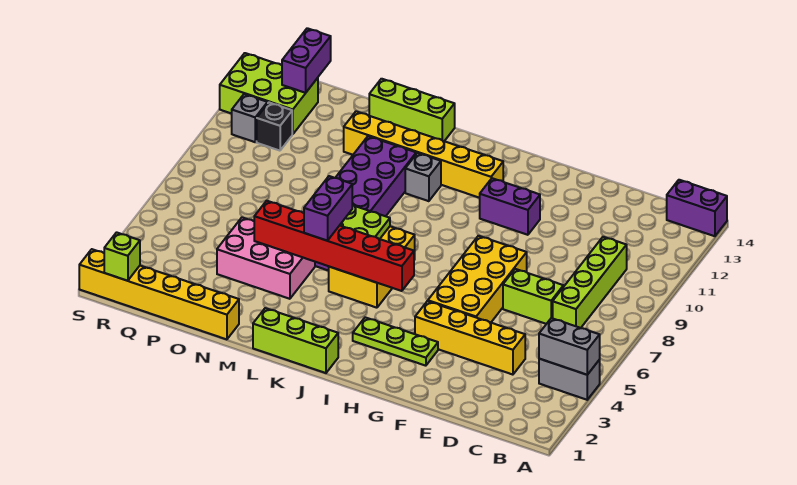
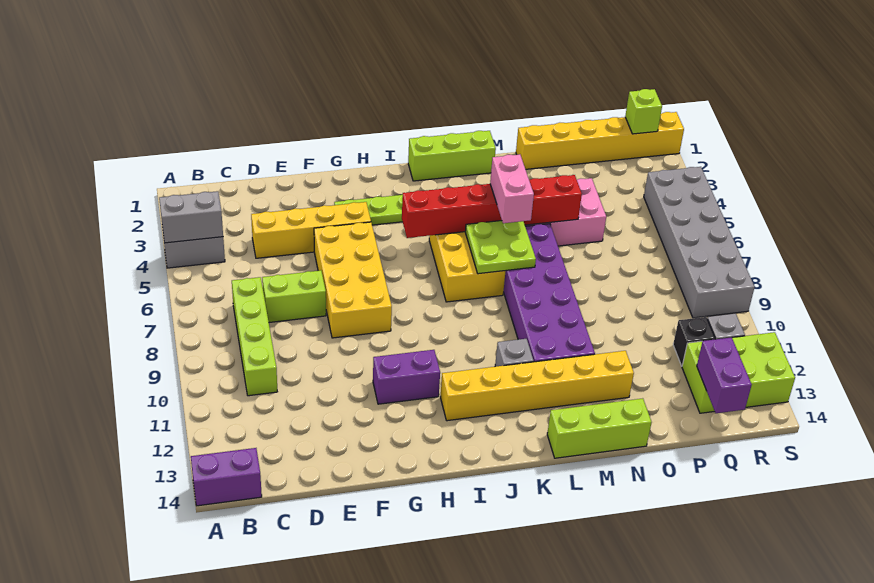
purple 1x2 brick [304,176,352,241] -> pink 1x2 brick [490,154,534,223]
none -> grey 2x6 brick [644,167,755,318]

